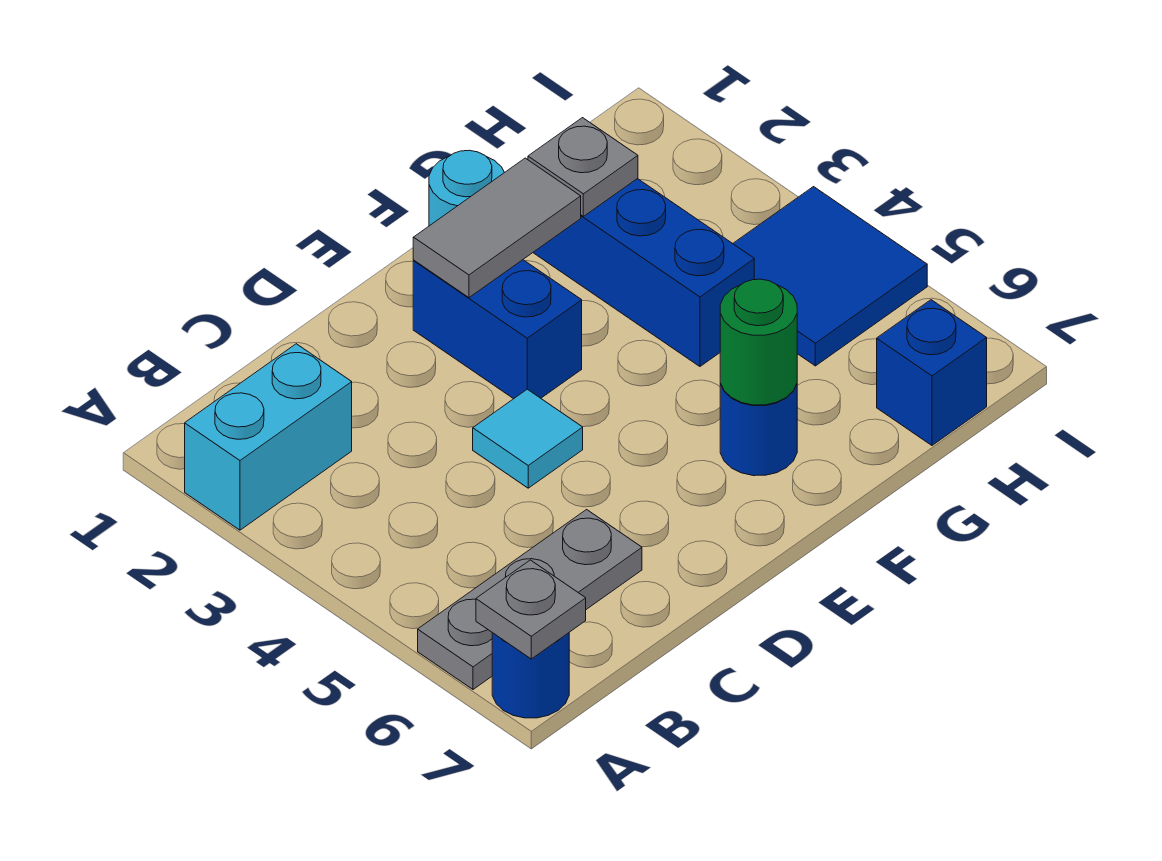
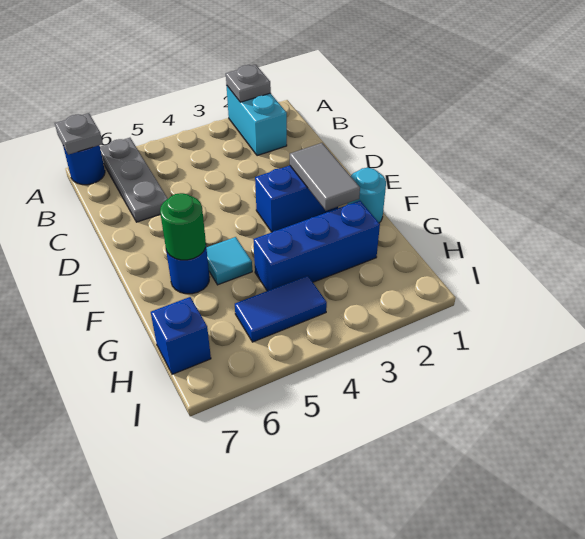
cyan 1x1 tile [473,389,583,488] -> cyan 1x1 tile moved to [206,237,252,285]
grey 1x1 plate [528,118,638,216] -> grey 1x1 plate moved to [226,65,271,102]
blue 2x2 tile [733,187,927,366] -> blue 1x2 tile [235,276,327,342]

